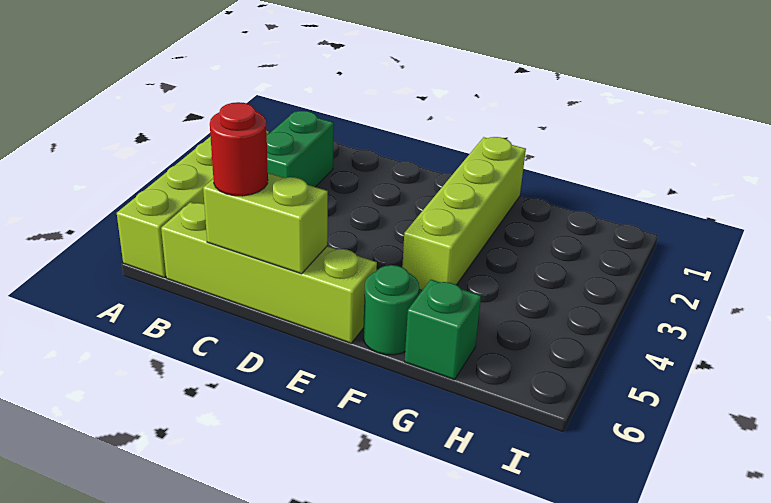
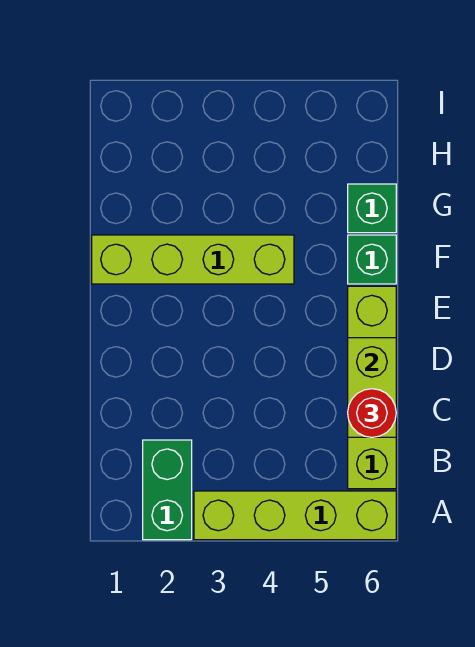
green 1x2 brick [267,111,334,187] -> green 1x2 brick turned to [143,440,192,540]
green 1x1 round brick [363,265,419,355] -> green 1x1 brick [348,235,396,284]

